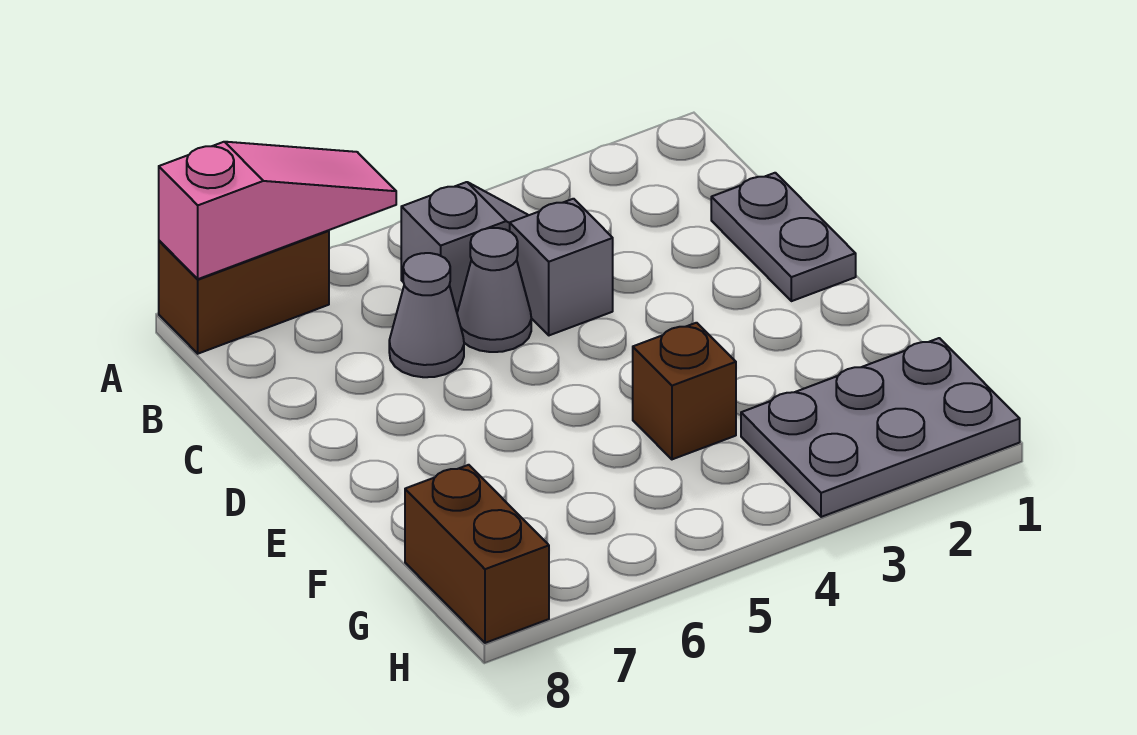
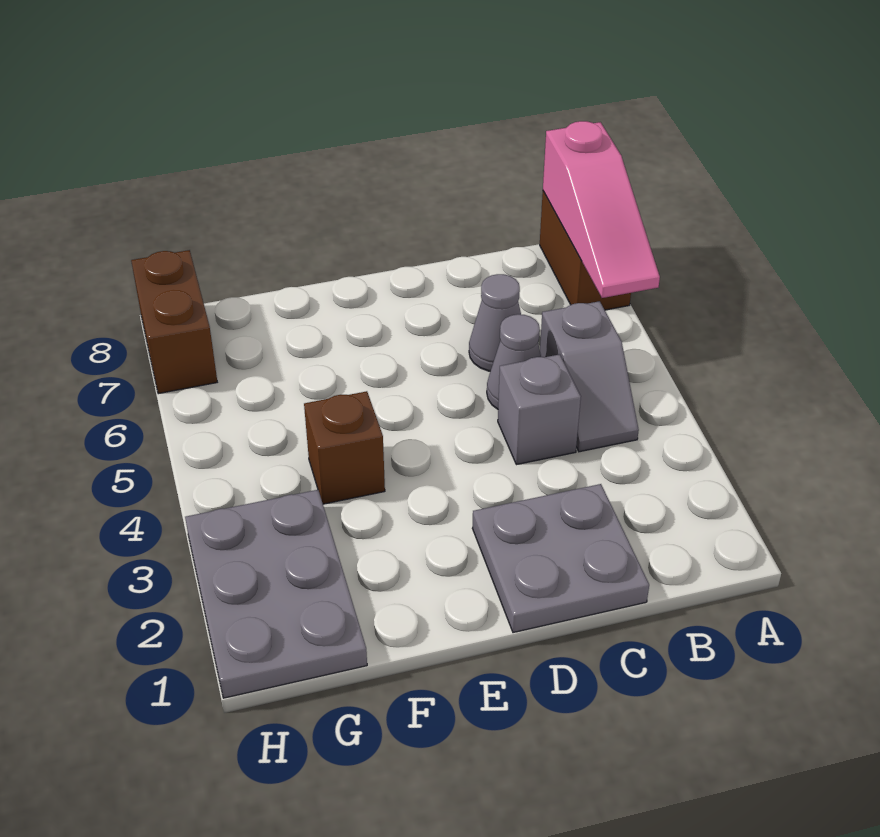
grey 1x2 plate [711,173,856,301] -> grey 2x2 plate [472,484,649,633]
brown 1x2 brick [405,465,549,643] -> brown 1x2 brick turned to [131,250,217,394]

